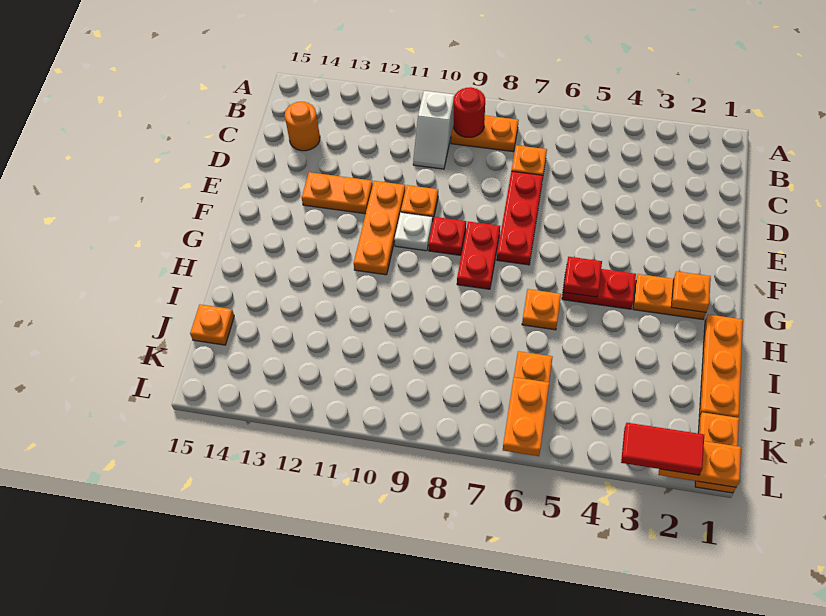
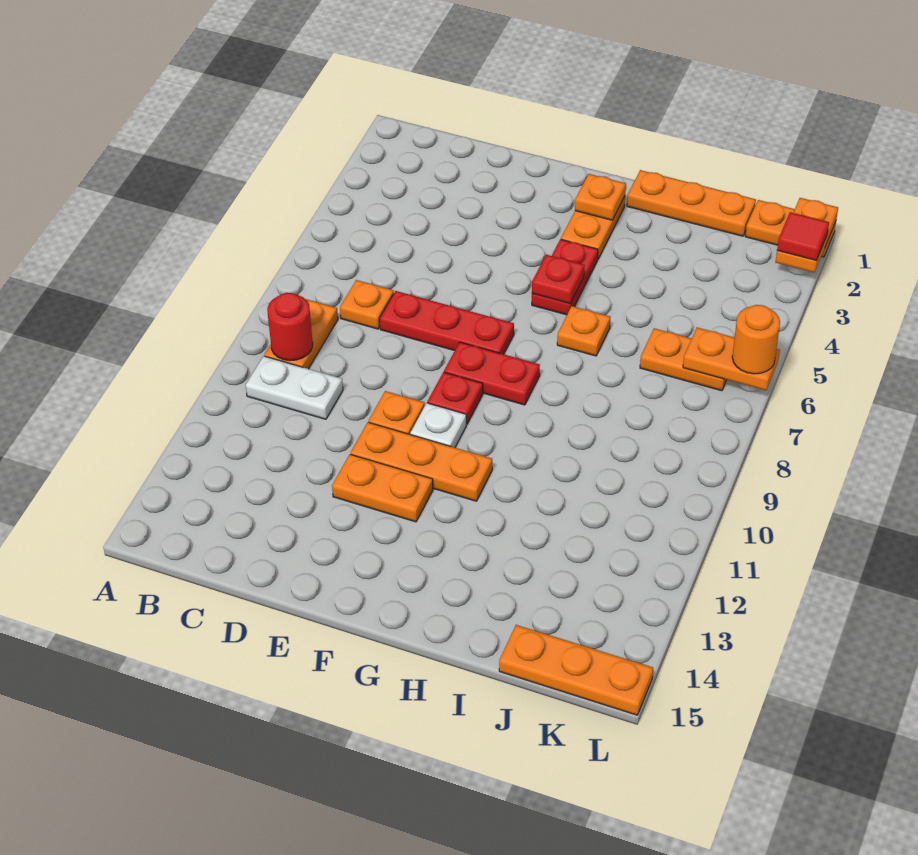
white 1x2 slope [413,91,455,169] -> white 1x2 plate [246,356,343,419]
orange 1x1 round brick [285,102,320,151] -> orange 1x1 round brick moved to [732,305,780,374]
orange 1x2 plate [302,172,373,214] -> orange 1x2 plate turned to [332,454,433,522]
orange 1x1 plate [190,304,234,345] -> orange 1x3 plate [499,625,653,715]
red 1x2 tile [621,423,704,475] -> red 1x1 tile [777,212,829,261]

